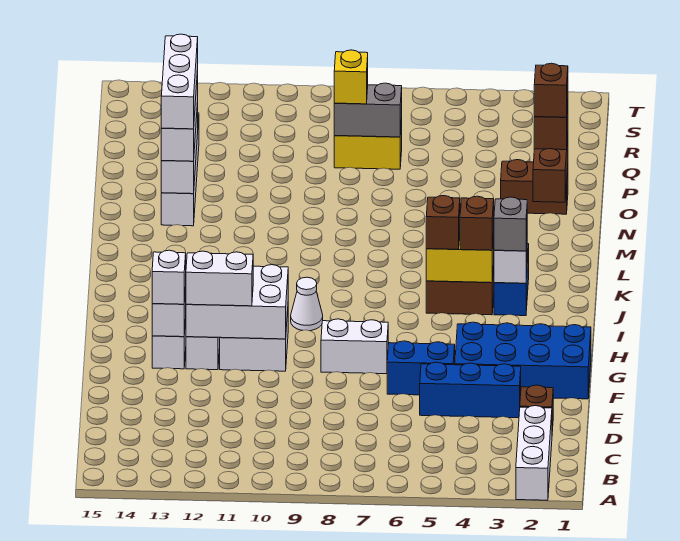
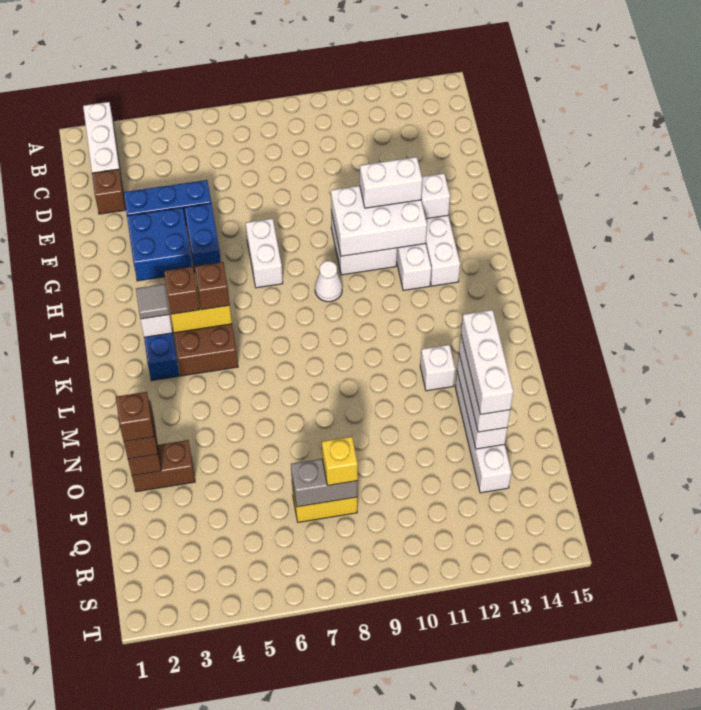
blue 2x4 brick [455,322,591,399] -> blue 2x2 brick [127,207,192,281]
blue 1x2 brick [387,341,455,395] -> blue 1x2 brick turned to [184,203,221,272]
white 1x2 brick [321,319,388,374] -> white 1x2 brick turned to [246,218,283,288]
white 1x1 brick [152,250,186,304] -> white 1x1 brick moved to [420,345,455,391]
grey 1x1 brick [494,197,527,251] -> grey 1x1 tile [136,284,169,319]

